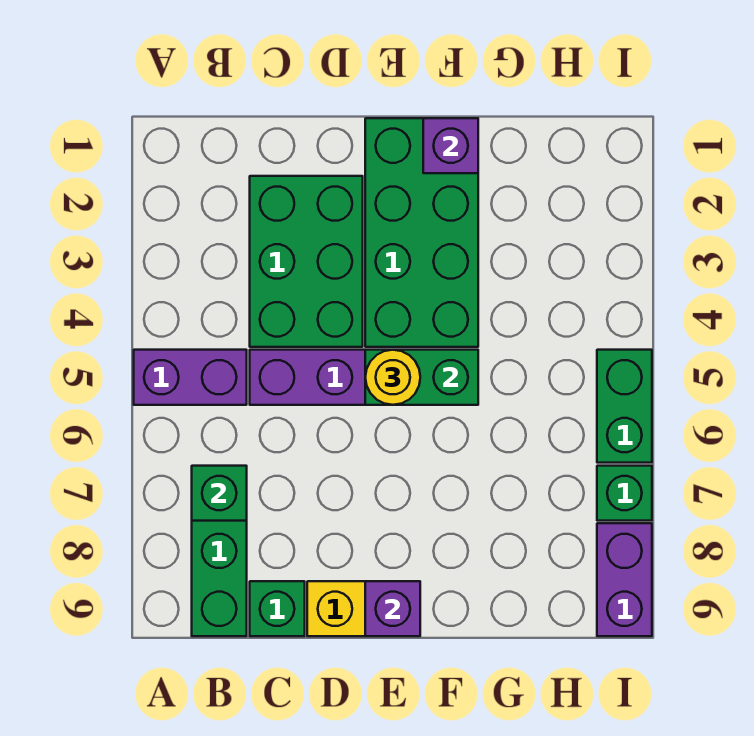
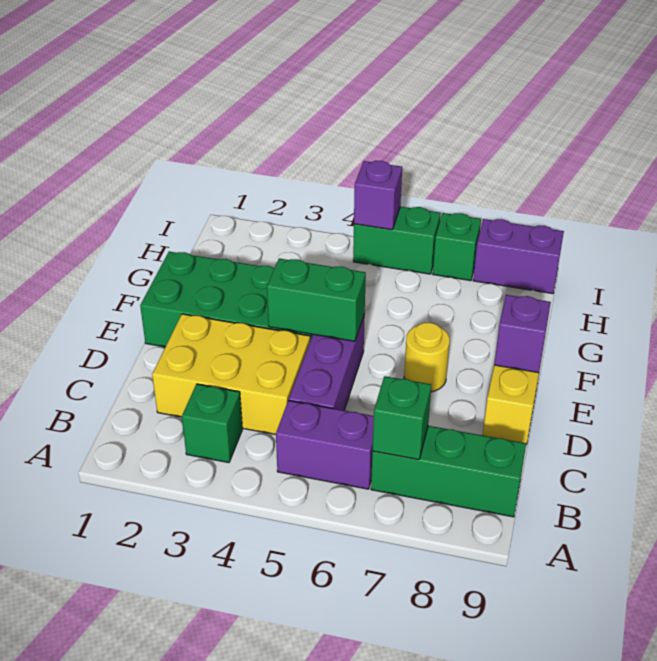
purple 1x2 brick [134,350,247,405] -> purple 1x2 brick turned to [276,400,374,489]
green 2x3 brick [250,176,363,347] -> yellow 2x3 brick [152,314,310,435]
green 1x1 brick [250,581,305,636] -> green 1x1 brick moved to [182,384,242,463]
green 1x2 brick [365,350,478,405] -> green 1x2 brick turned to [267,259,366,341]
yellow 1x1 round brick [365,350,420,405] -> yellow 1x1 round brick moved to [404,323,450,392]
purple 1x1 brick [423,118,478,173] -> purple 1x1 brick moved to [354,161,402,230]

